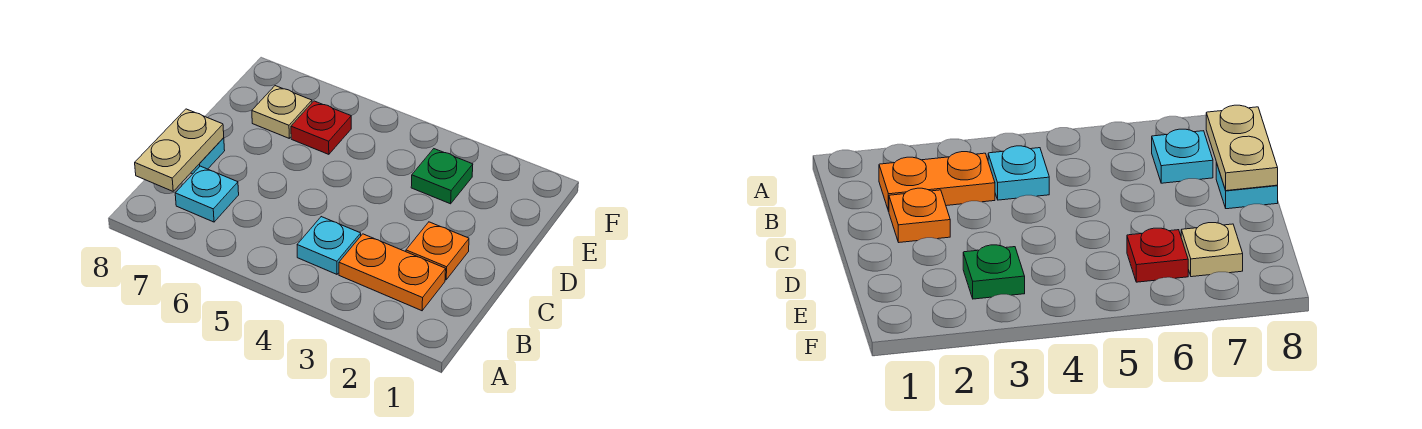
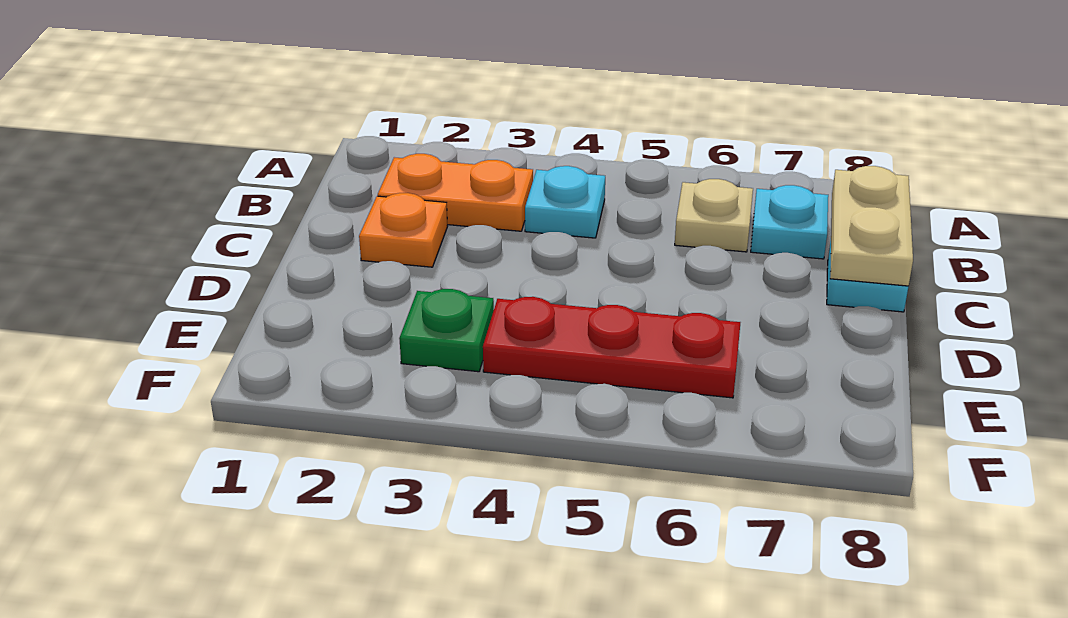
red 1x1 plate [291,101,351,154] -> red 1x3 plate [483,297,740,398]
tan 1x1 plate [252,86,312,138] -> tan 1x1 plate moved to [675,179,753,252]

